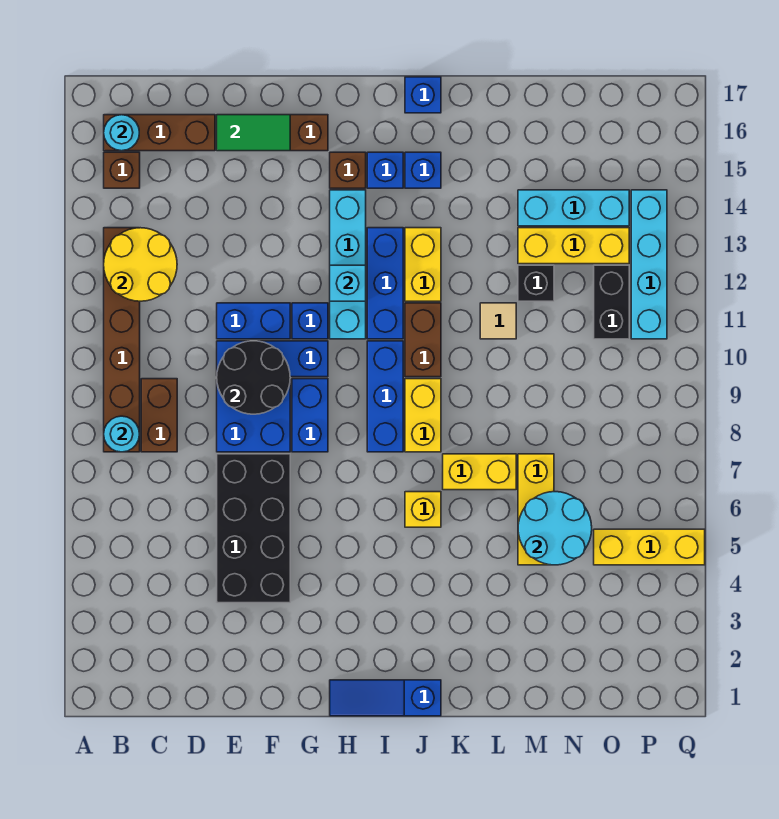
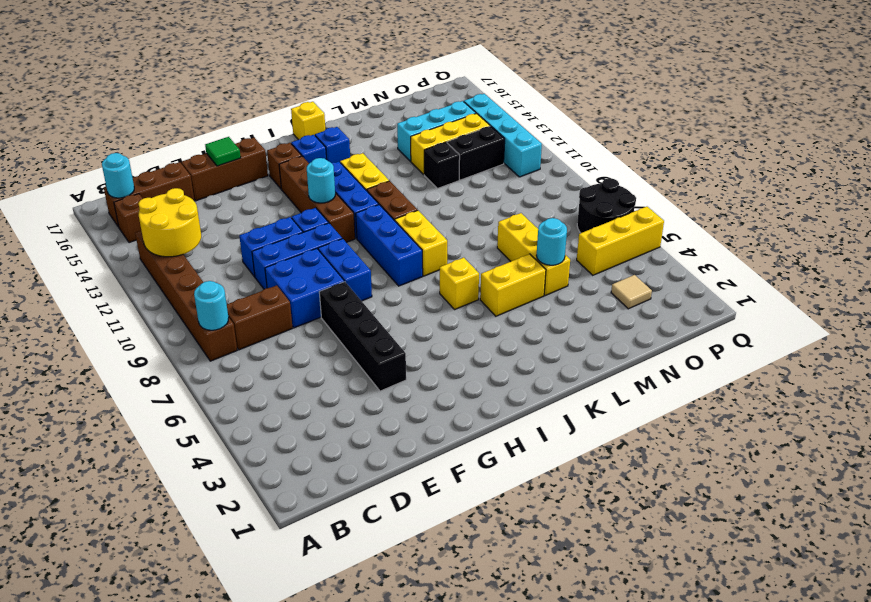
brown 1x2 brick [141,379,177,452] -> brown 1x2 brick turned to [227,285,293,350]
black 2x4 brick [217,454,290,603] -> black 1x4 brick [319,282,406,391]
black 2x2 round brick [217,341,290,414] -> black 2x2 round brick moved to [577,178,636,233]
green 1x2 tile [217,115,290,151] -> green 1x1 tile [205,137,241,166]
blue 1x3 slope [330,680,441,716] -> none
cyan 1x4 brick [330,190,366,339] -> brown 1x4 brick [279,156,355,242]
cyan 1x1 brick [330,265,366,301] -> cyan 1x1 round brick [307,158,335,203]
blue 1x1 brick [405,77,441,113] -> yellow 1x1 brick [291,102,325,140]
yellow 1x2 brick [443,454,516,490] -> yellow 1x2 brick moved to [480,254,546,316]
tan 1x1 tile [480,303,516,339] -> tan 1x1 tile moved to [611,275,652,309]
cyan 2x2 round brick [518,492,592,565] -> cyan 1x1 round brick [536,218,567,265]
black 1x2 brick [594,265,629,339] -> black 1x2 brick turned to [447,126,505,180]

